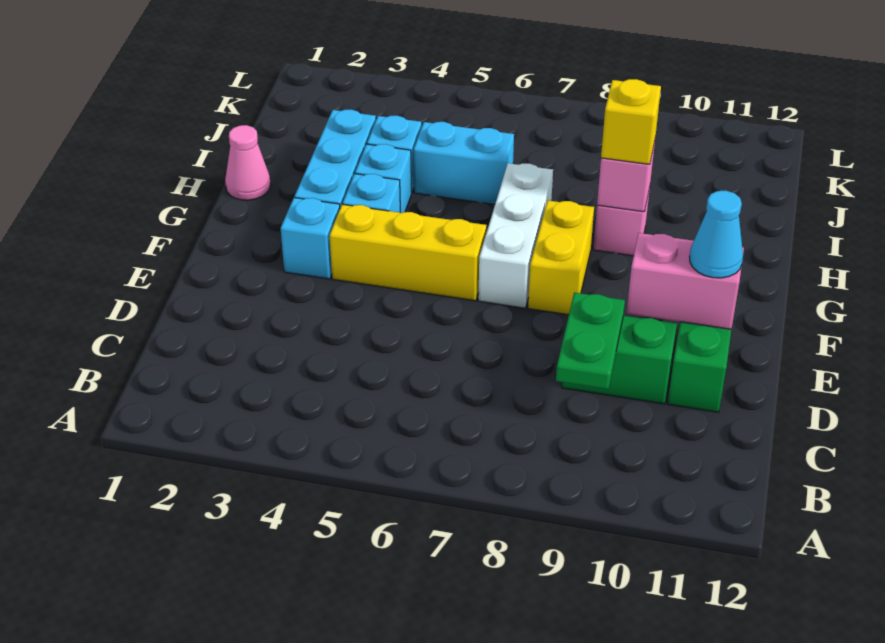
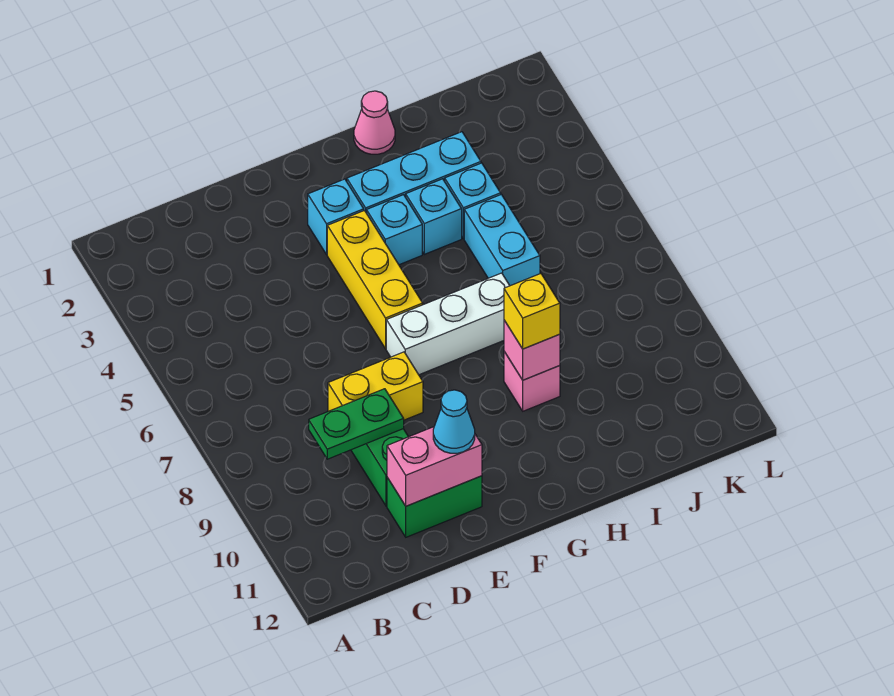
pink 1x2 brick [627,233,744,329] -> pink 1x2 brick turned to [387,427,482,506]
yellow 1x2 brick [528,201,594,315] -> yellow 1x2 brick moved to [328,352,423,420]

